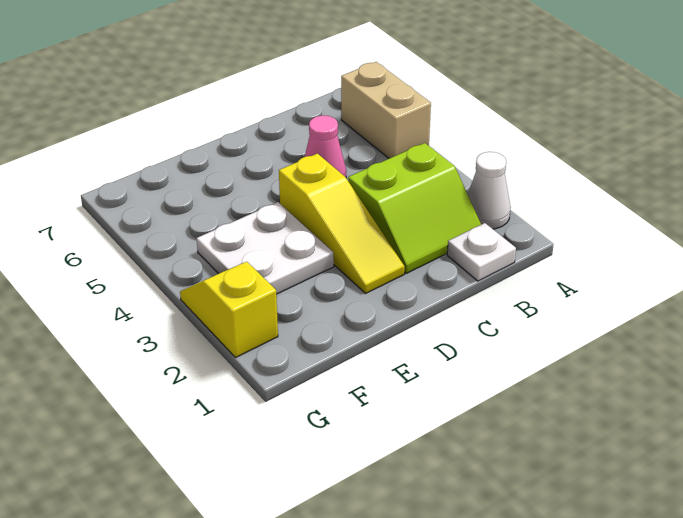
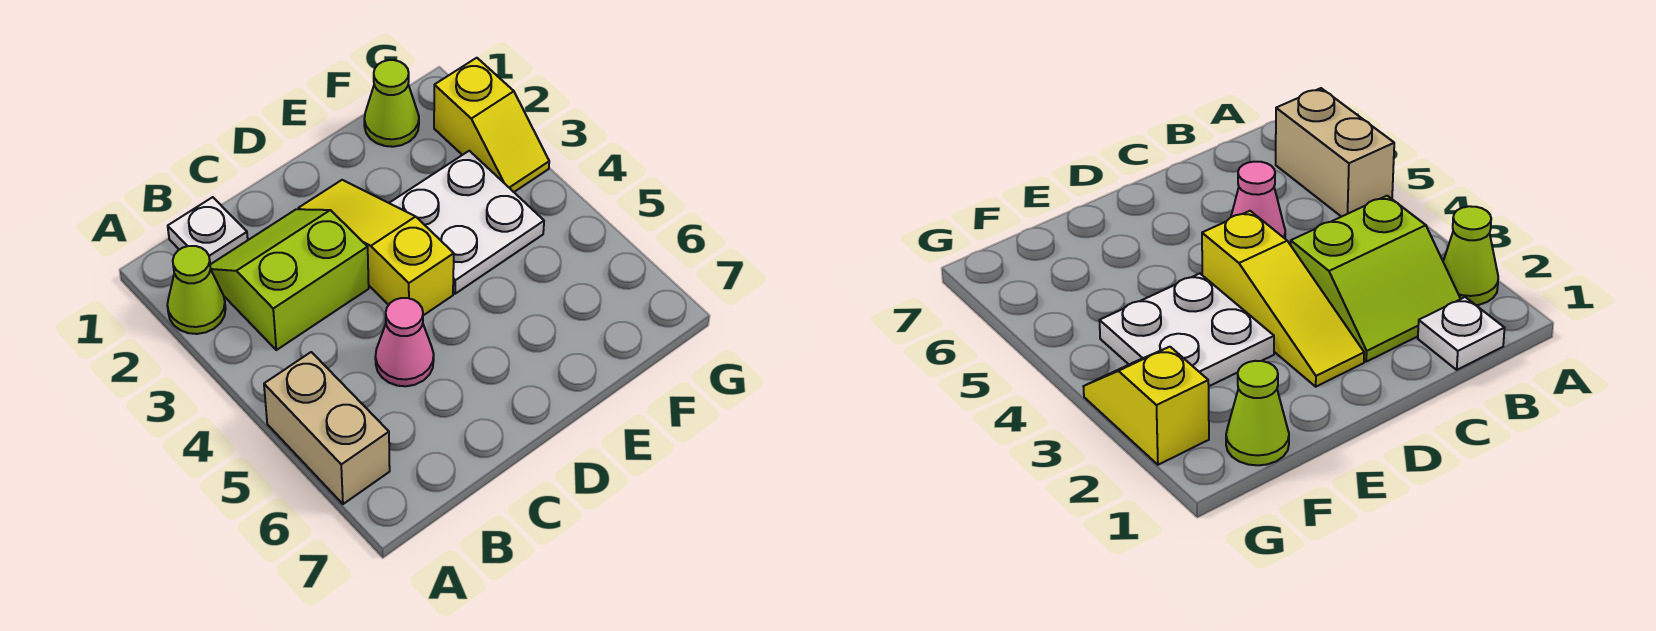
white 1x1 cone [468,152,511,229] -> lime 1x1 cone [167,246,226,334]
none -> lime 1x1 cone [364,60,419,147]

